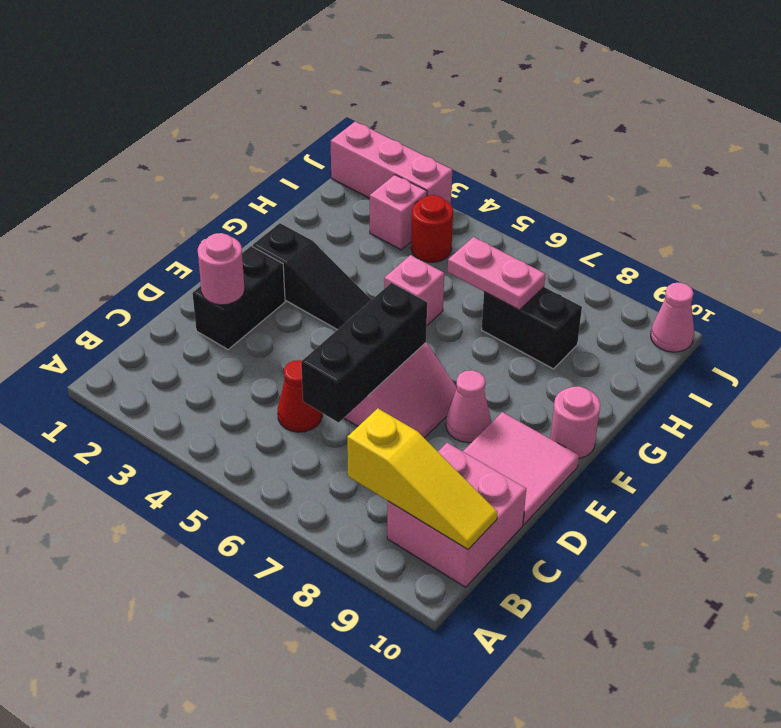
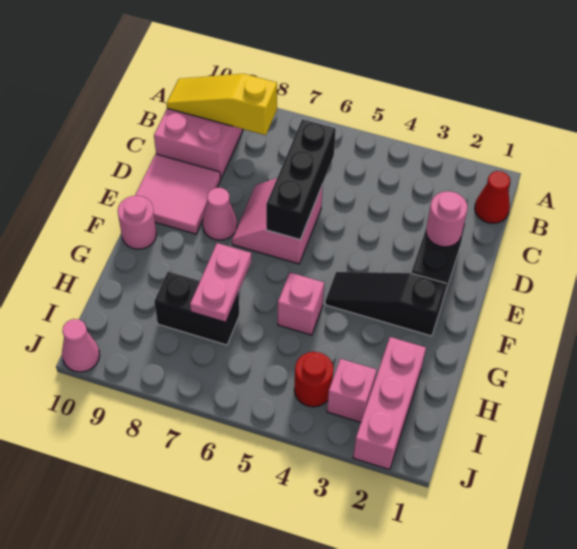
red 1x1 cone [278,360,322,432] -> red 1x1 cone moved to [475,171,510,223]
pink 1x2 plate [448,237,545,310] -> pink 1x2 plate turned to [190,243,252,322]
pink 1x3 brick [331,121,452,204] -> pink 1x3 brick turned to [353,337,426,470]

